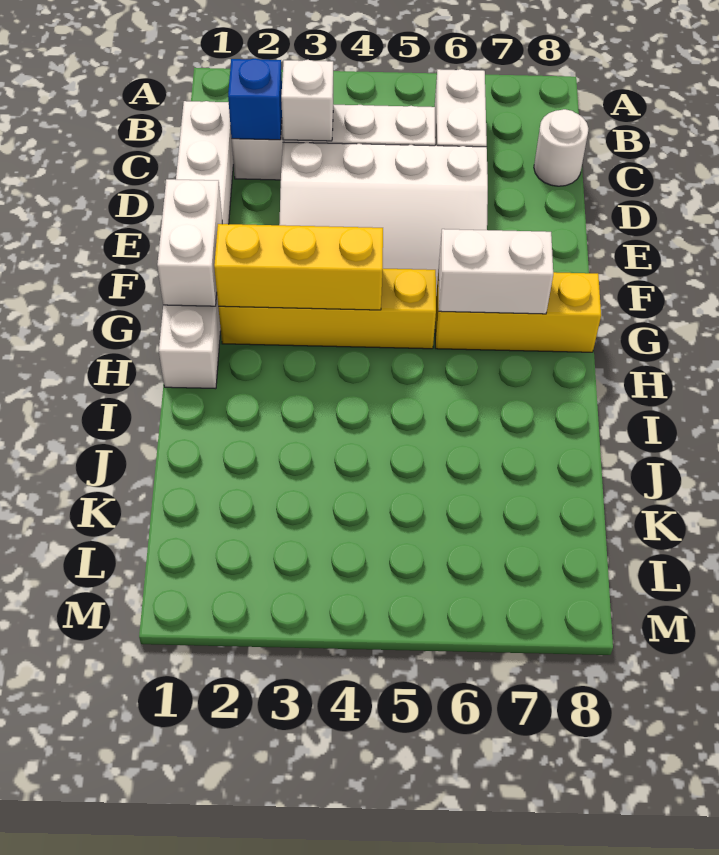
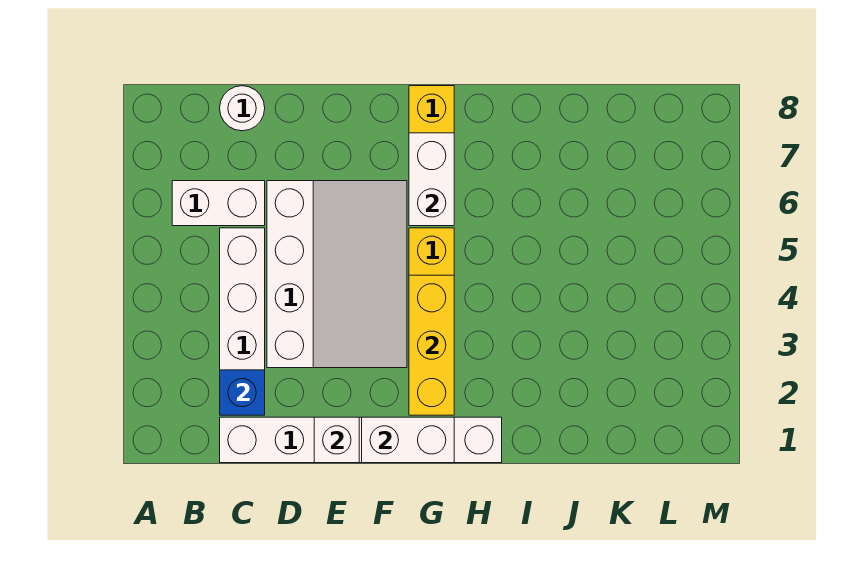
white 1x1 brick [281,60,333,141] -> white 1x1 brick moved to [314,417,359,463]

